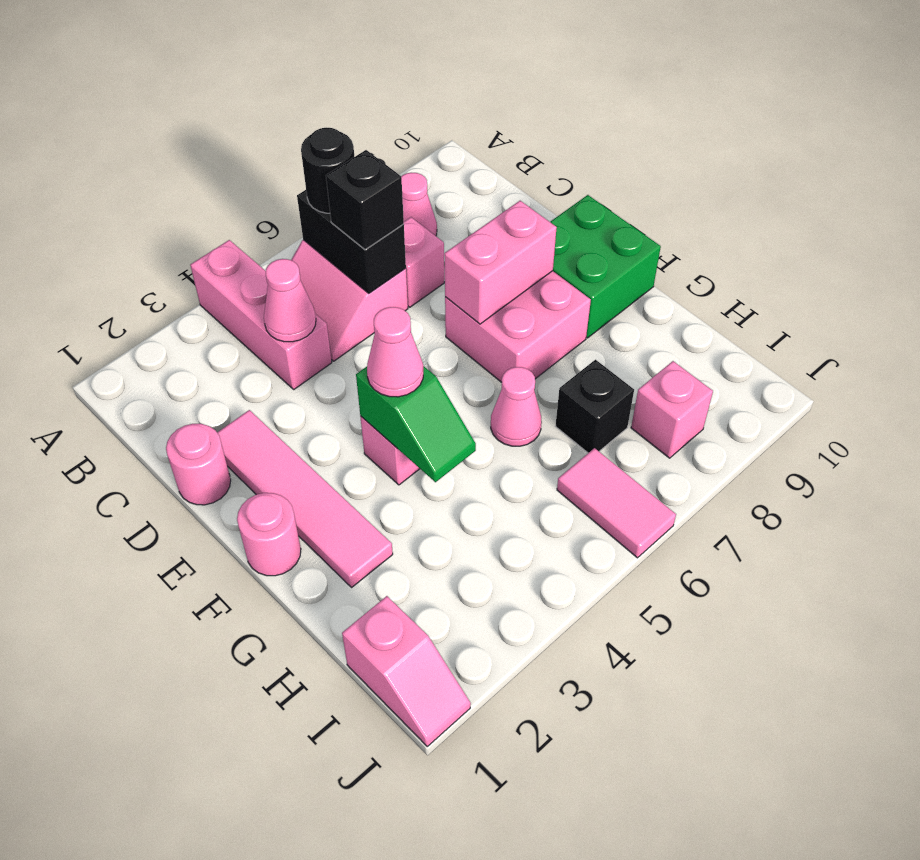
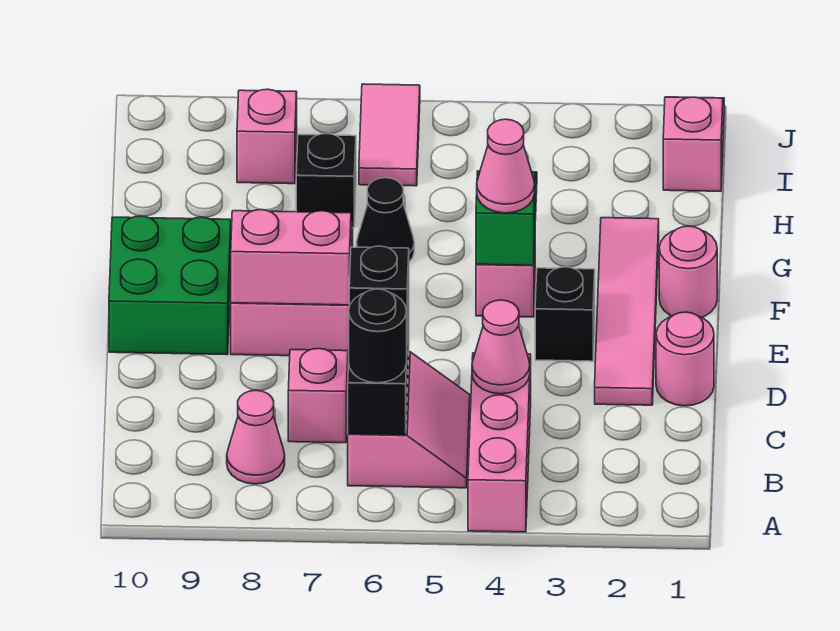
none -> black 1x1 brick [535,267,595,361]
pink 1x1 cone [491,367,542,446] -> black 1x1 cone [356,178,414,262]

